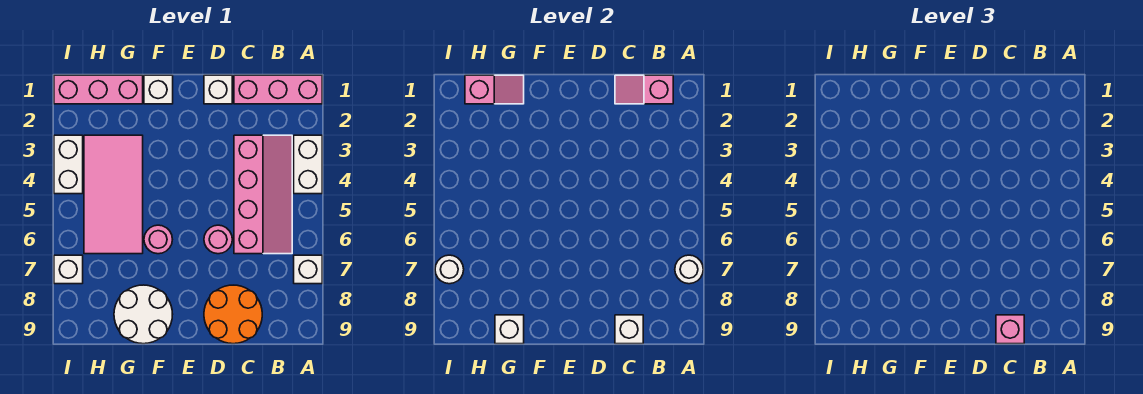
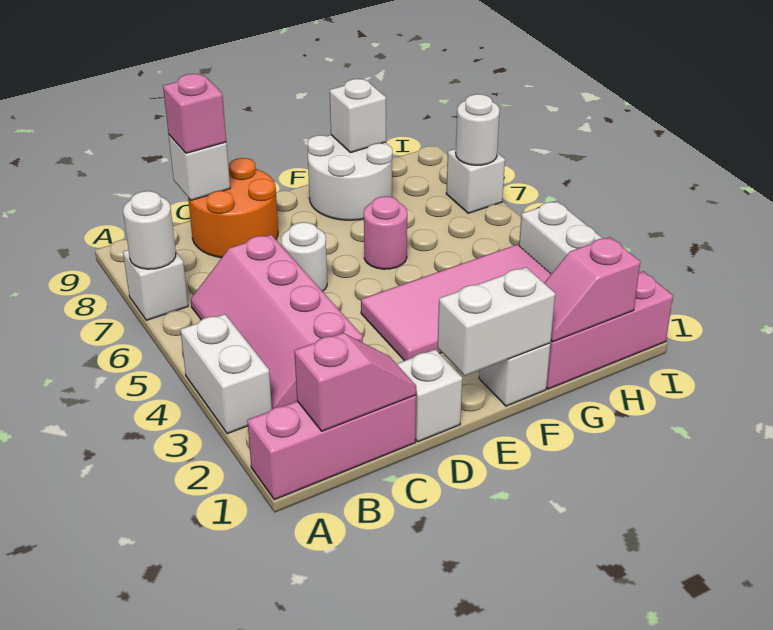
pink 1x1 round brick [204,225,232,254] -> white 1x1 round brick [281,222,327,291]
none -> white 1x2 brick [438,267,555,376]
pink 2x4 tile [84,135,143,254] -> pink 2x4 tile turned to [361,244,551,361]

